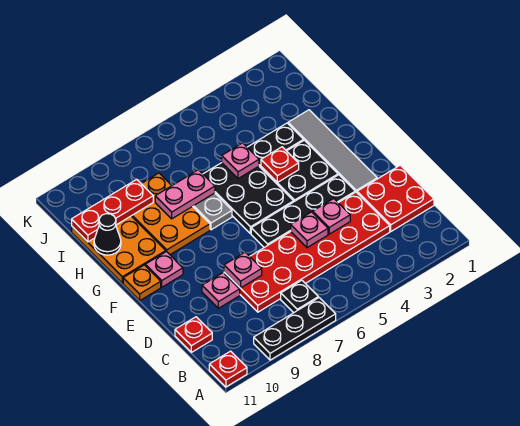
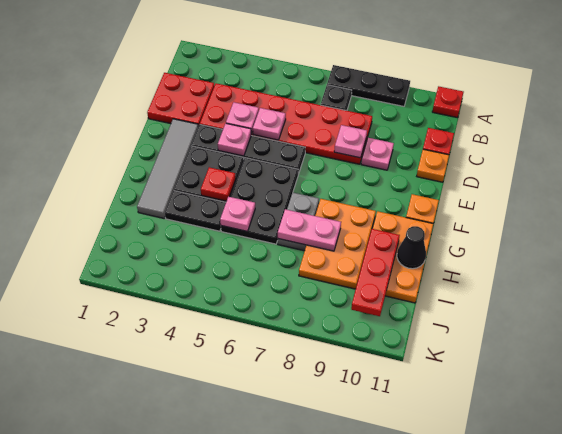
none -> orange 1x1 plate [417,149,449,182]
pink 1x1 plate [145,251,183,287] -> pink 1x1 plate moved to [218,123,251,156]
red 1x3 plate [72,179,153,242] -> red 1x3 plate turned to [351,229,400,316]

